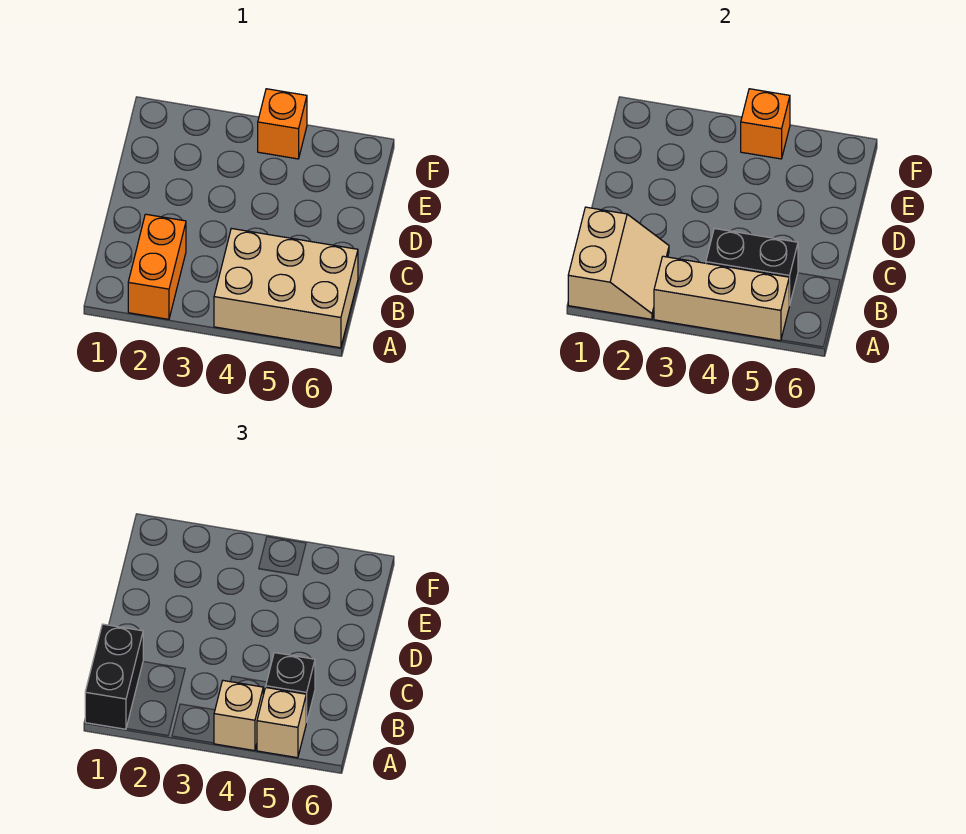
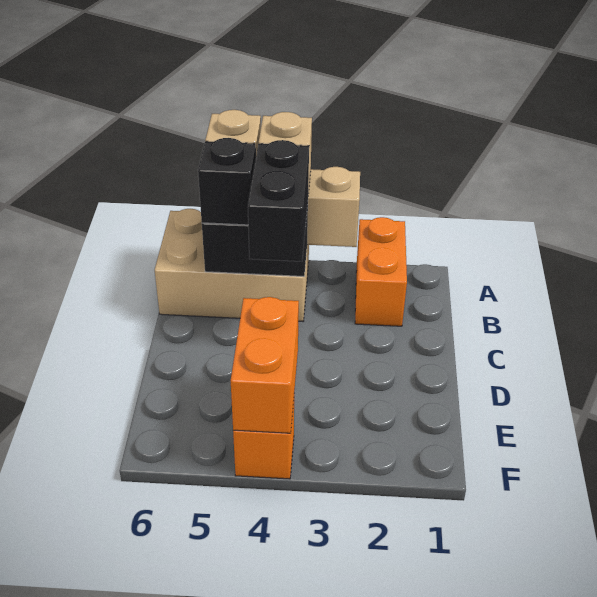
tan 2x2 slope [568,207,669,319] -> none
black 1x2 brick [85,624,143,729] -> black 1x2 brick moved to [248,140,309,261]
orange 1x1 brick [741,89,790,159] -> orange 1x2 brick [231,297,299,433]

